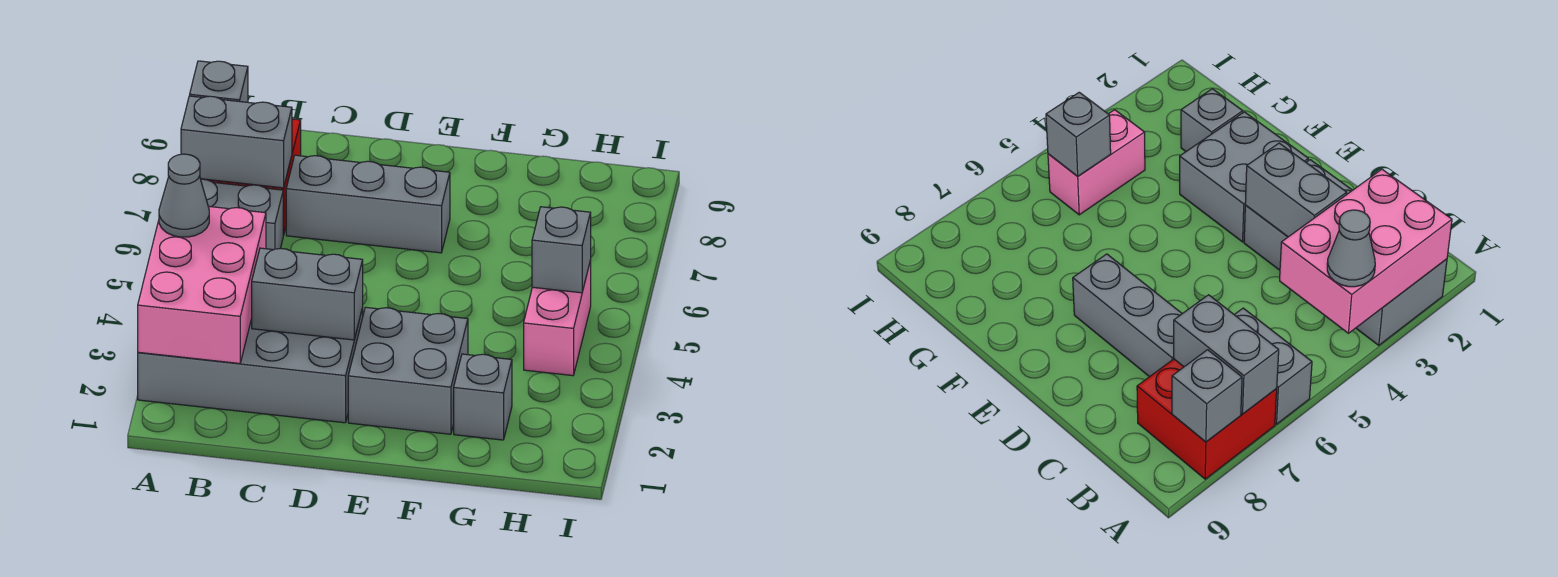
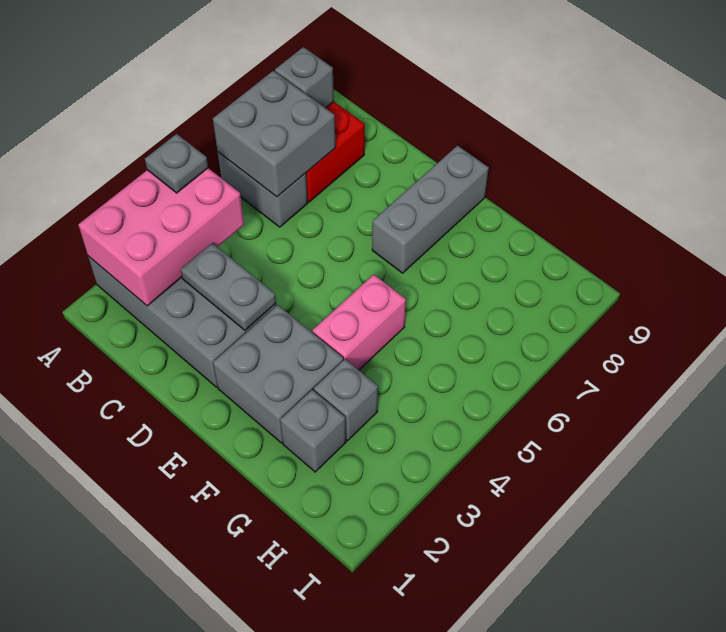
grey 1x1 cone [159,154,209,237] -> grey 1x1 plate [145,134,208,193]
grey 1x2 brick [181,96,292,188] -> grey 2x2 brick [213,71,336,197]
grey 1x2 brick [252,248,363,340] -> grey 1x2 plate [181,243,276,330]
grey 1x3 brick [286,155,450,253] -> grey 1x3 brick turned to [372,146,489,273]
pink 1x2 brick [524,260,591,376] -> pink 1x2 brick moved to [312,275,406,370]
grey 1x1 brick [532,207,591,293] -> grey 1x1 brick moved to [314,359,378,441]

